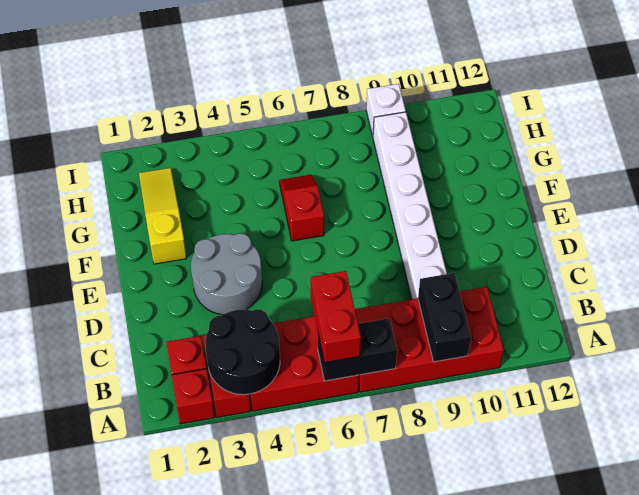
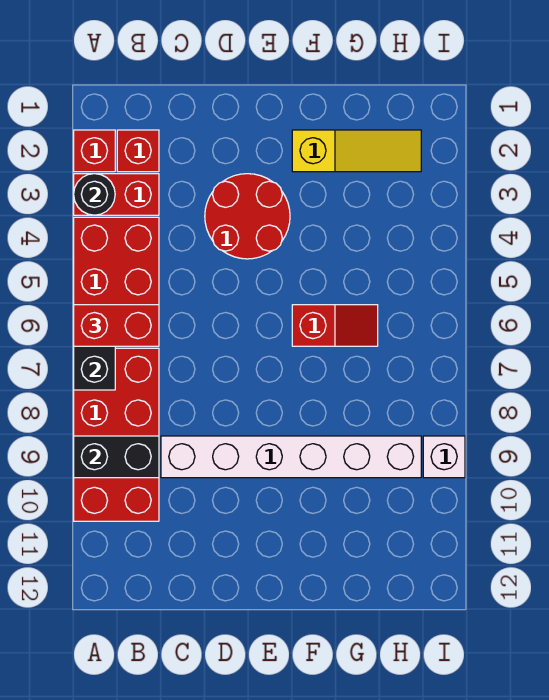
black 2x2 round brick [205,309,280,395] -> black 1x1 round brick [74,174,115,215]
grey 2x2 round brick [191,233,262,315] -> red 2x2 round brick [205,174,290,259]

